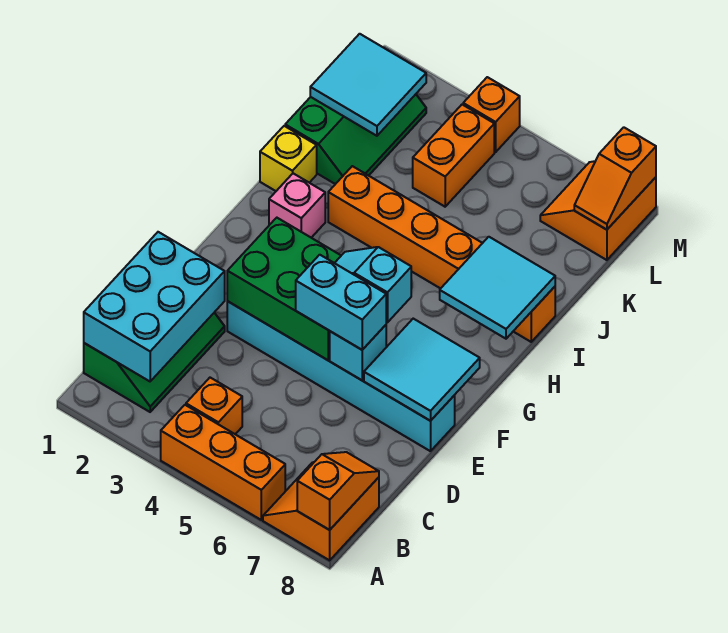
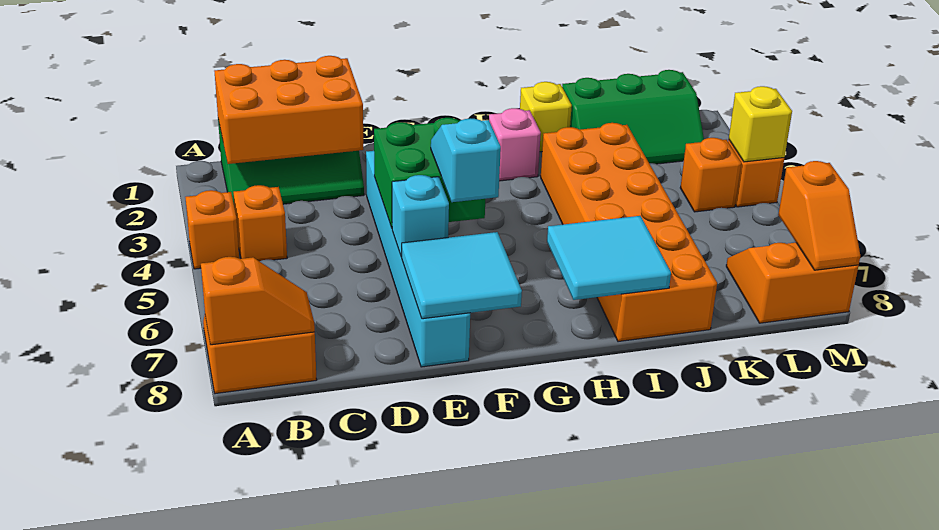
orange 1x3 brick [161,405,285,520] -> orange 1x1 brick [185,190,239,269]
cyan 2x3 brick [84,232,225,381] -> orange 2x3 brick [215,56,363,164]
green 2x3 brick [227,218,341,360] -> green 2x2 brick [374,118,485,228]
cyan 1x2 brick [296,255,386,350] -> none
orange 1x6 brick [328,166,555,342] -> orange 2x6 brick [541,123,717,342]
cyan 2x2 tile [310,34,426,136] -> none
orange 1x2 brick [413,105,494,207] -> orange 1x1 brick [680,138,741,212]
orange 1x2 slope [574,127,656,230] -> orange 1x2 slope turned to [778,161,860,270]
none -> yellow 1x1 brick [729,86,792,162]

